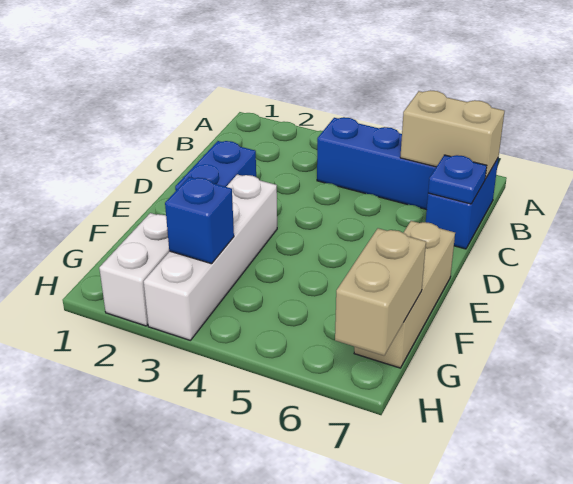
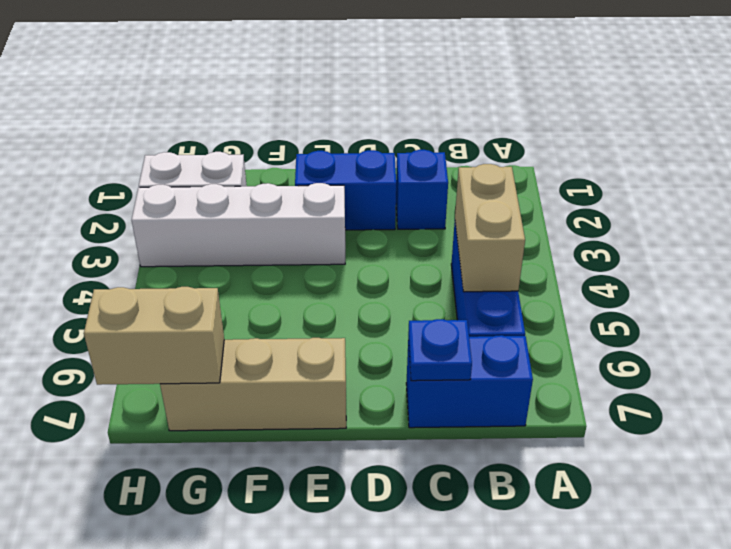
tan 1x2 brick [400,90,505,179] -> tan 1x2 brick moved to [455,164,525,292]
blue 1x1 brick [165,177,234,264] -> blue 1x1 brick moved to [396,150,448,229]

